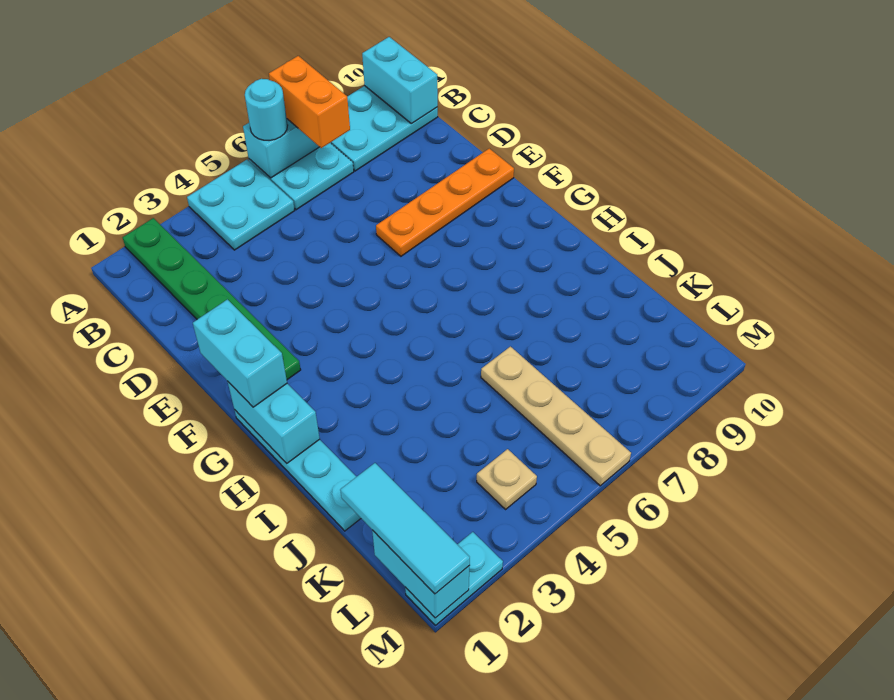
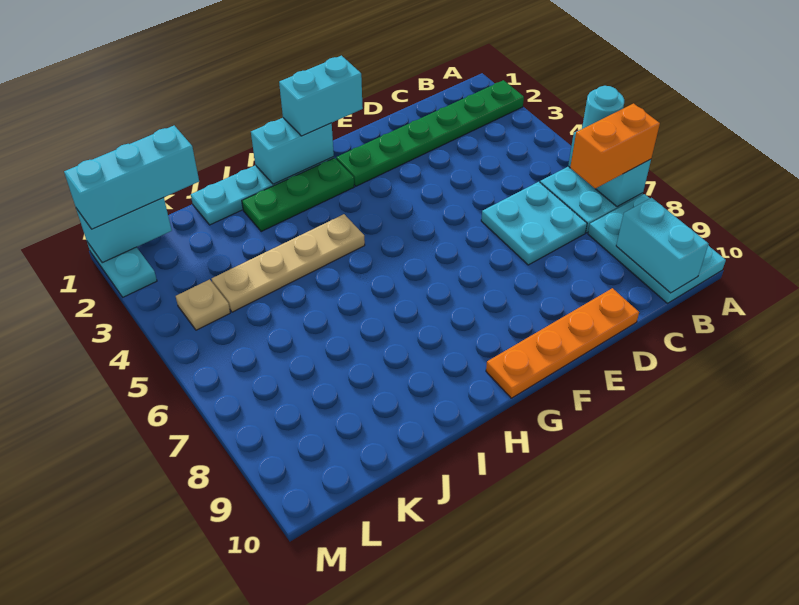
cyan 2x2 plate [187,160,295,250] -> cyan 2x2 plate moved to [481,182,587,265]
cyan 1x2 brick [362,37,438,124] -> cyan 1x2 brick turned to [616,198,709,293]
orange 1x4 plate [376,148,514,256] -> orange 1x4 plate turned to [486,288,639,398]
none -> green 1x3 plate [242,158,354,231]
tan 1x4 plate [481,347,631,486] -> tan 1x4 plate moved to [212,214,365,312]
cyan 1x3 tile [340,463,470,594] -> cyan 1x3 brick [64,126,199,229]

